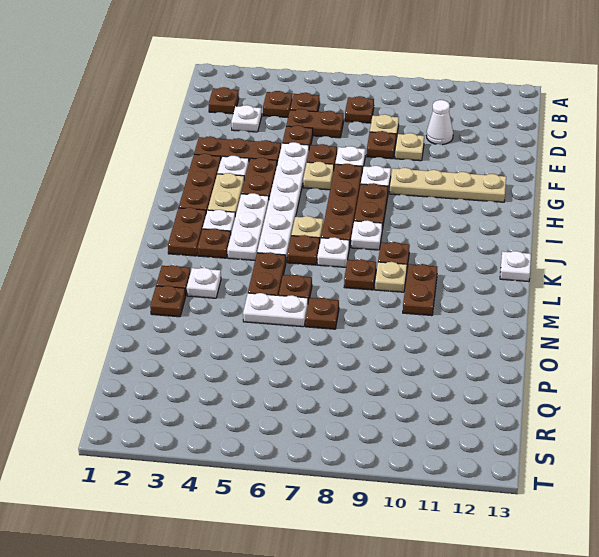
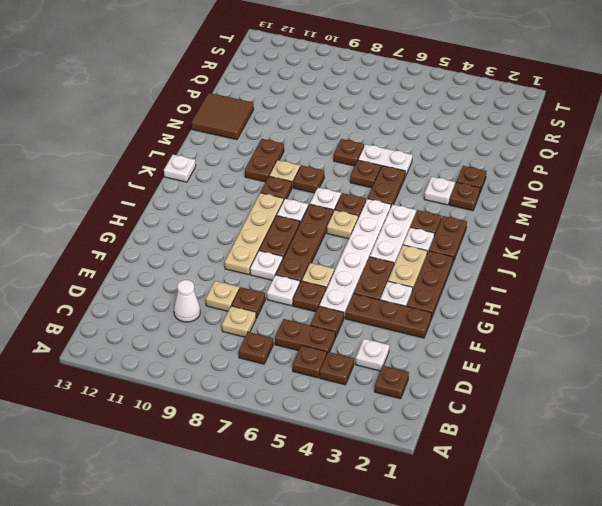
tan 1x4 plate [389,168,506,202] -> tan 1x4 plate turned to [225,193,284,275]
none -> brown 2x2 tile [191,93,254,140]

